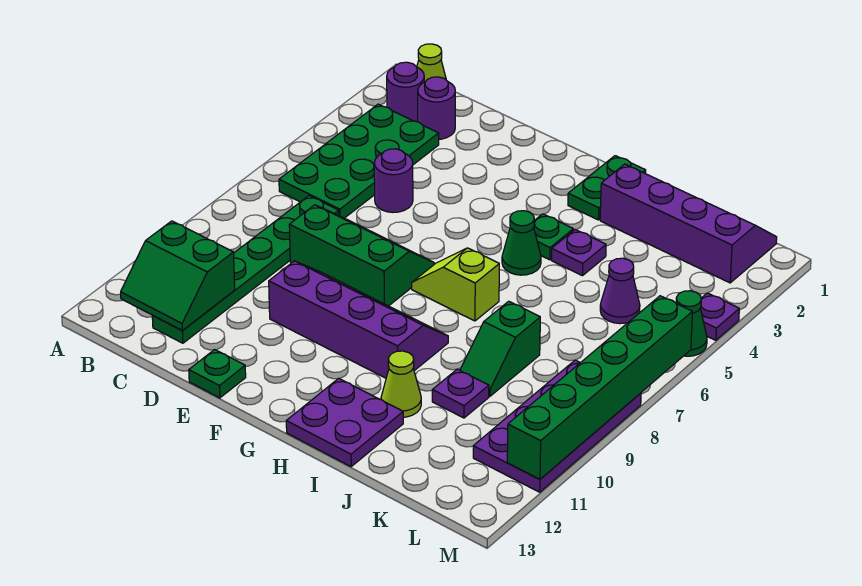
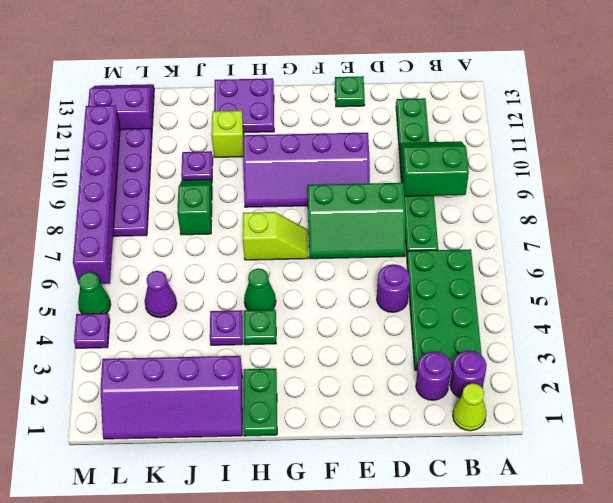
green 2x2 slope [121,221,235,331] -> green 2x2 slope moved to [400,141,469,196]
lime 1x1 cone [381,351,421,417] -> lime 1x1 brick [212,110,244,157]
none -> purple 2x2 slope [88,84,154,132]
green 1x6 brick [507,296,692,479] -> purple 1x6 brick [73,105,120,284]

